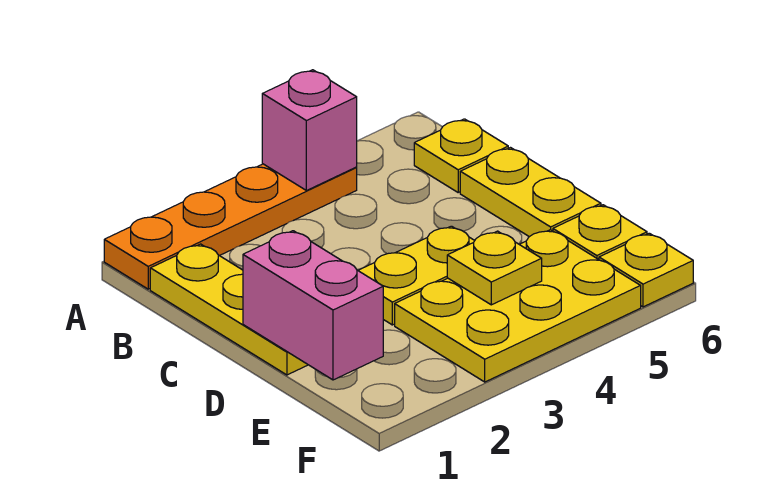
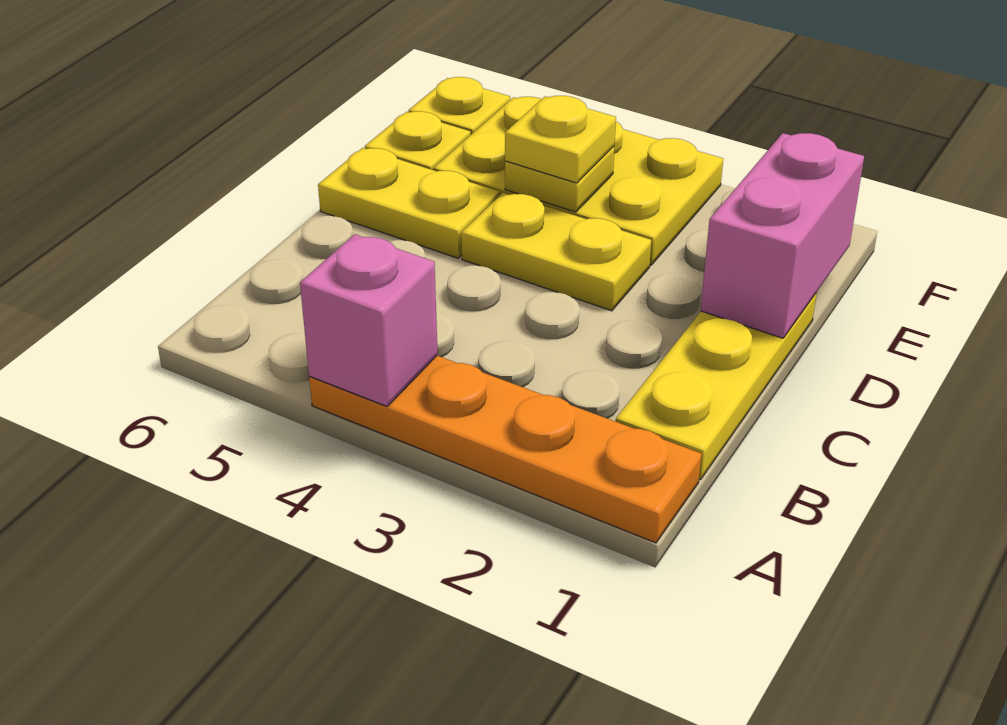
yellow 1x1 plate [414,119,508,192] -> yellow 1x1 plate moved to [505,96,616,183]
yellow 1x2 plate [460,148,601,237] -> yellow 1x2 plate turned to [318,148,499,258]

